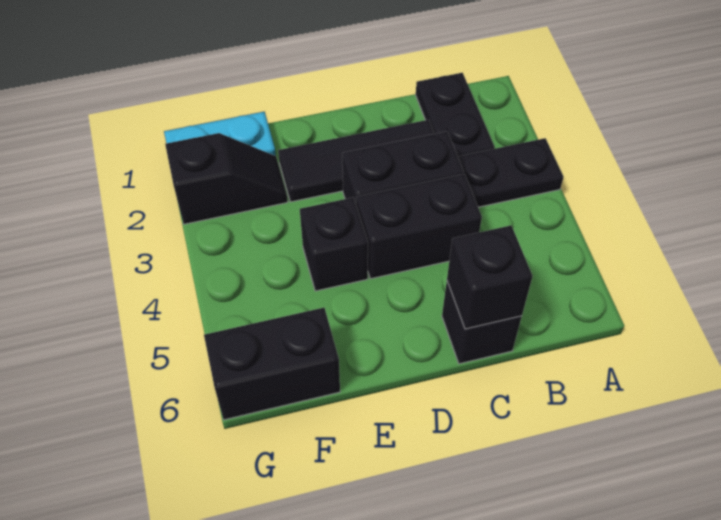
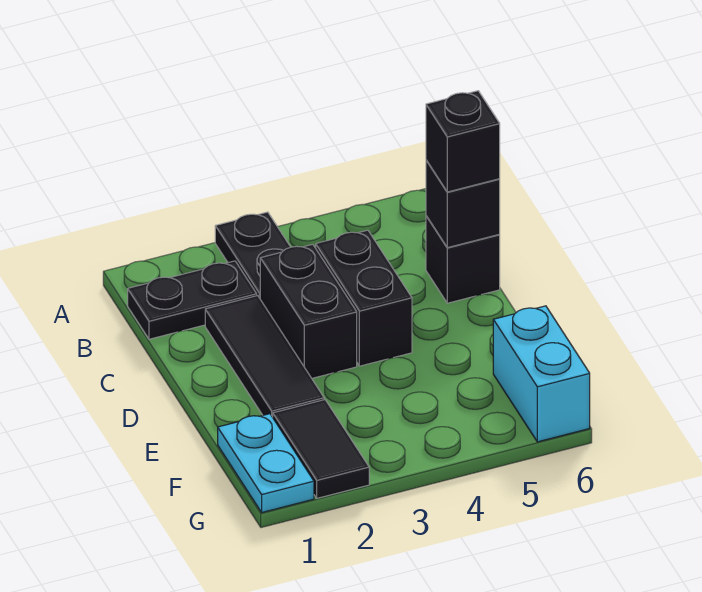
black 1x1 brick [300,197,368,291] -> black 1x1 brick moved to [426,91,500,192]
black 1x2 slope [165,133,288,224] -> black 1x2 tile [273,400,369,498]
black 1x2 brick [204,308,340,420] -> cyan 1x2 brick [493,306,590,442]

